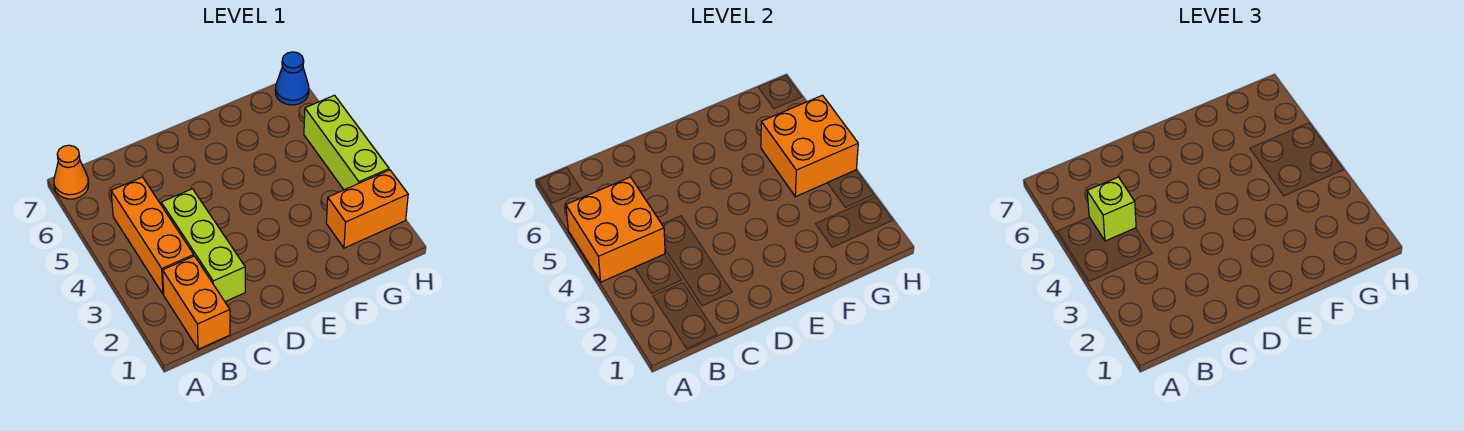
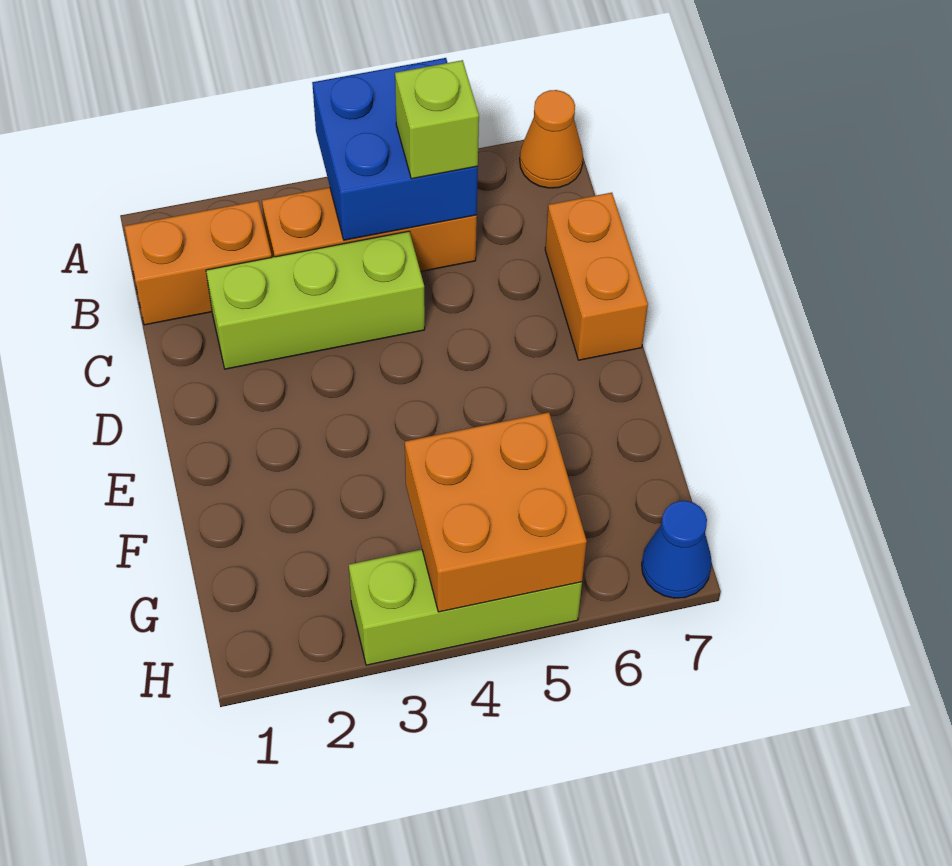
orange 2x2 brick [566,177,665,282] -> blue 2x2 brick [312,58,478,240]
orange 1x2 brick [326,170,408,248] -> orange 1x2 brick moved to [545,193,648,360]

